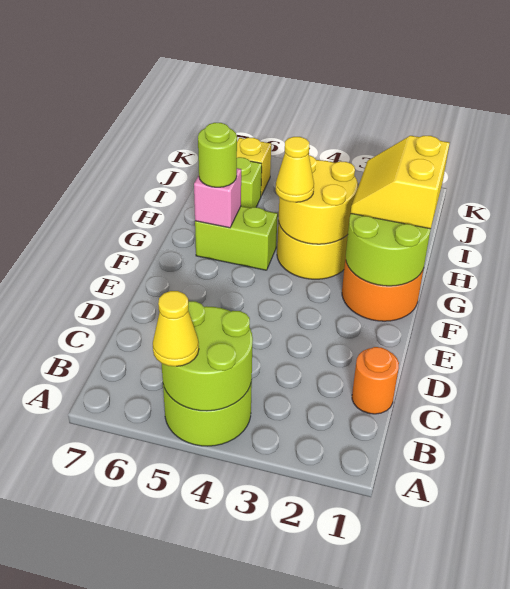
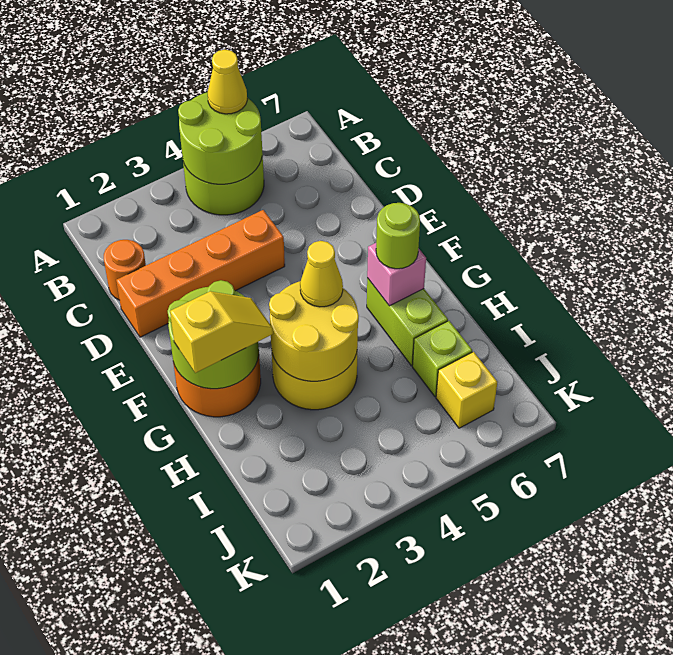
none -> orange 1x4 brick [116,210,285,337]
yellow 2x2 slope [351,136,450,229] -> yellow 1x2 slope [170,291,273,373]
lime 1x2 brick [195,206,278,270] -> lime 1x2 brick turned to [367,278,448,365]

